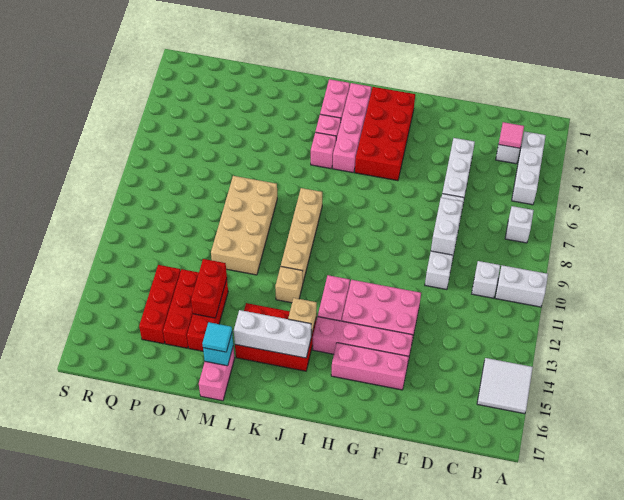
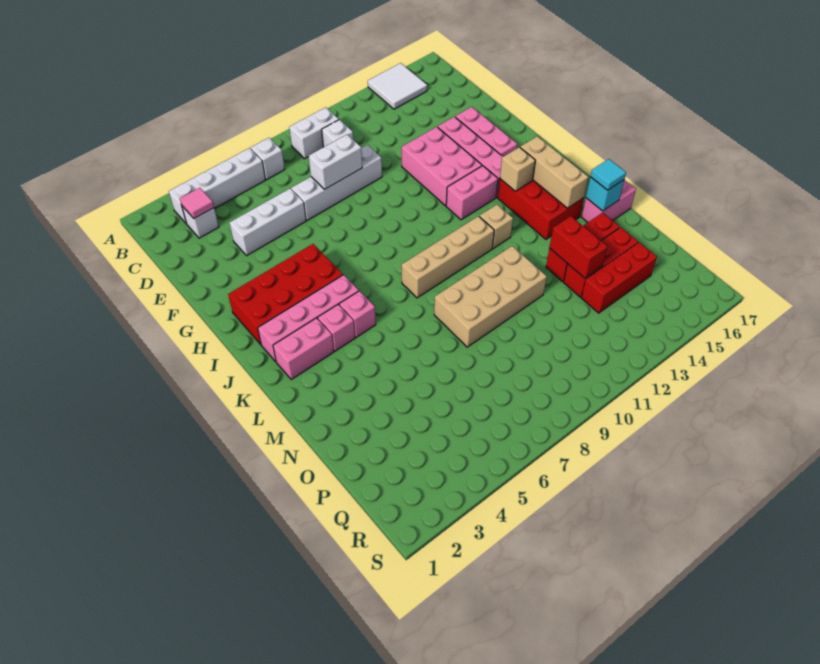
white 1x2 brick [495,265,548,307] -> white 1x2 brick turned to [289,107,339,159]
white 1x3 brick [512,131,546,205] -> white 1x4 brick [169,148,265,224]
white 1x3 brick [234,310,311,358] -> tan 1x3 brick [520,136,588,208]
red 1x2 brick [191,259,227,318] -> red 1x2 brick turned to [549,216,607,278]

